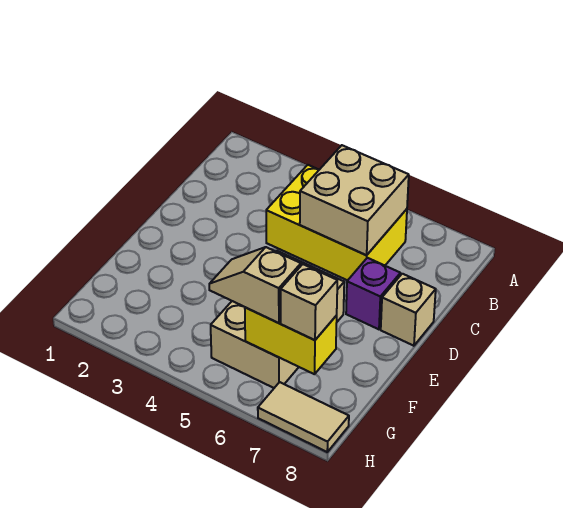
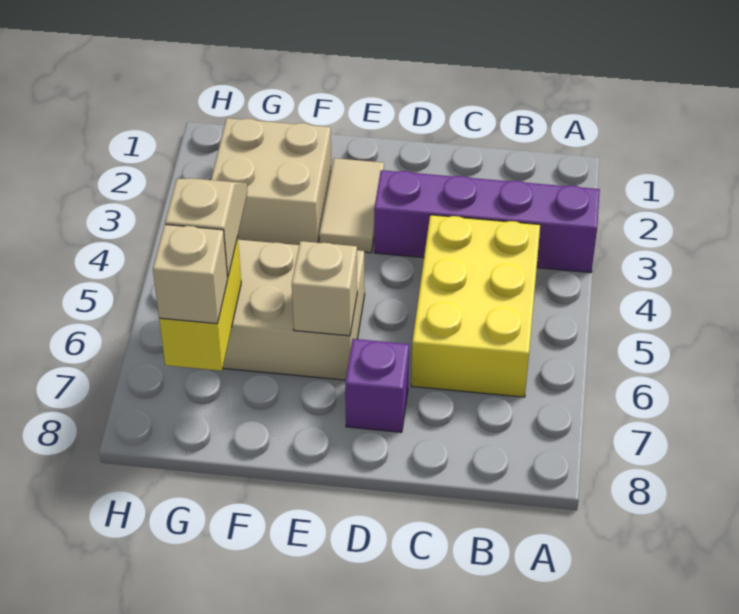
none -> purple 1x4 brick [374,170,600,273]
tan 2x2 brick [300,145,409,255] -> tan 2x2 brick moved to [211,118,331,245]
tan 1x1 brick [381,274,436,346] -> tan 1x1 brick moved to [292,241,357,336]
tan 1x2 tile [258,382,349,452] -> tan 1x2 tile moved to [319,158,384,253]

